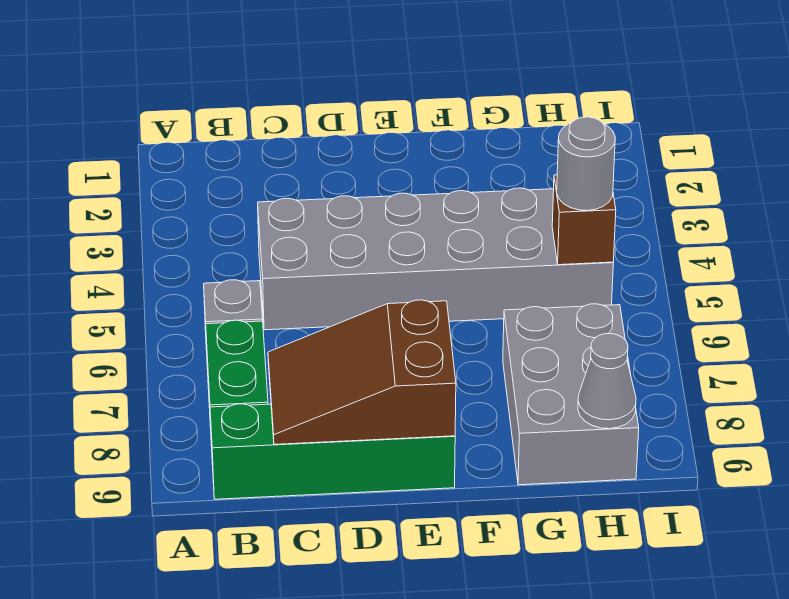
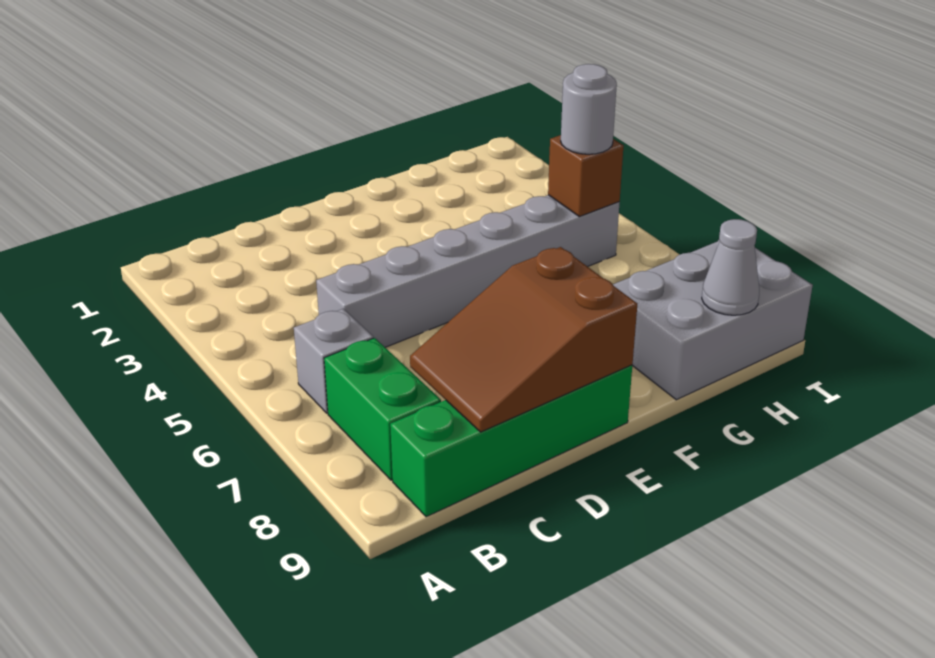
grey 2x6 brick [258,188,613,330] -> grey 1x6 brick [316,195,620,347]
grey 2x3 brick [503,304,639,485] -> grey 2x3 brick turned to [613,240,813,400]

